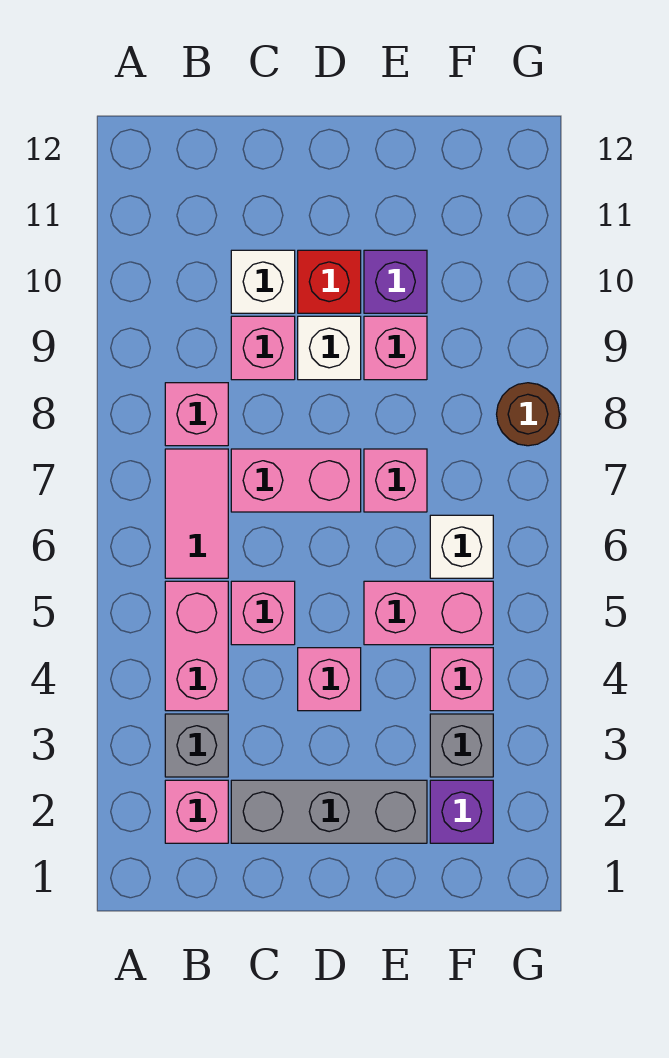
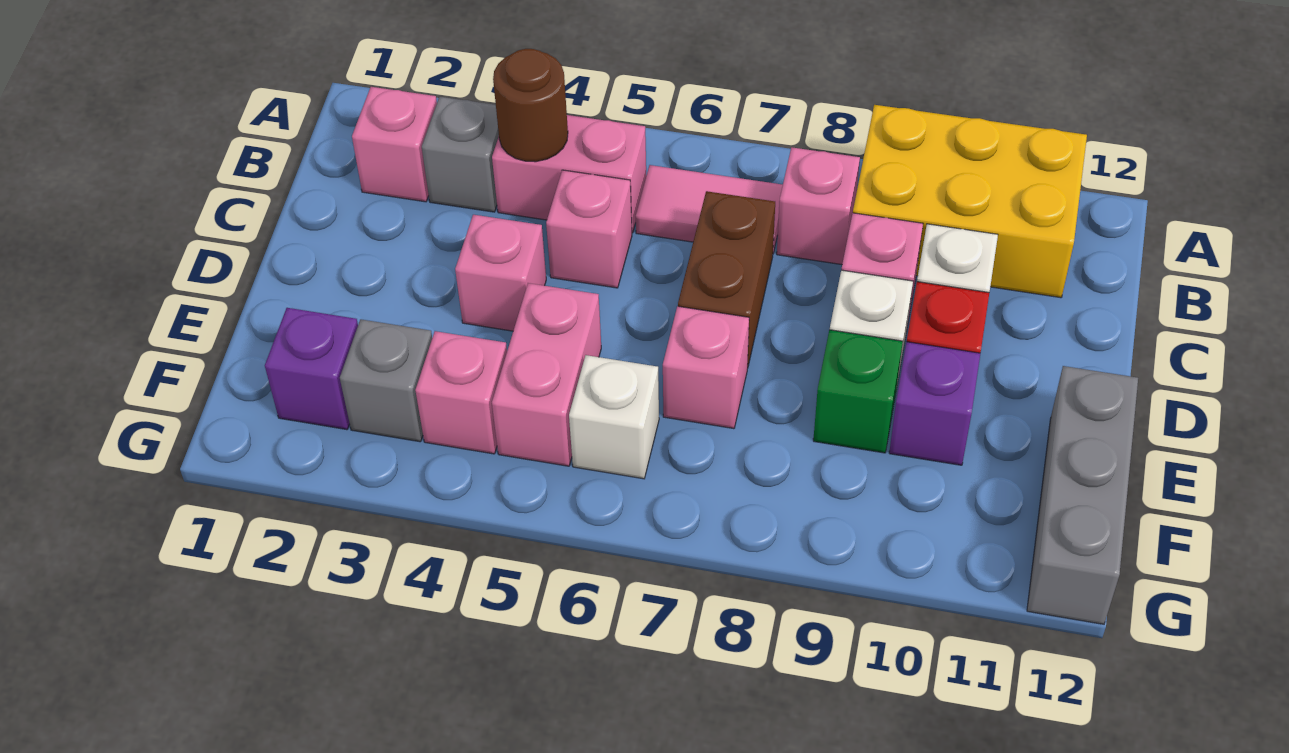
none -> yellow 2x3 brick [853,105,1087,298]
grey 1x3 brick [231,780,427,843] -> grey 1x3 brick moved to [1027,366,1138,624]
pink 1x2 brick [231,449,361,512] -> brown 1x2 brick [678,191,775,368]
pink 1x1 brick [364,316,427,380] -> green 1x1 brick [813,330,903,453]
brown 1x1 round brick [497,383,559,446] -> brown 1x1 round brick moved to [493,49,568,162]

